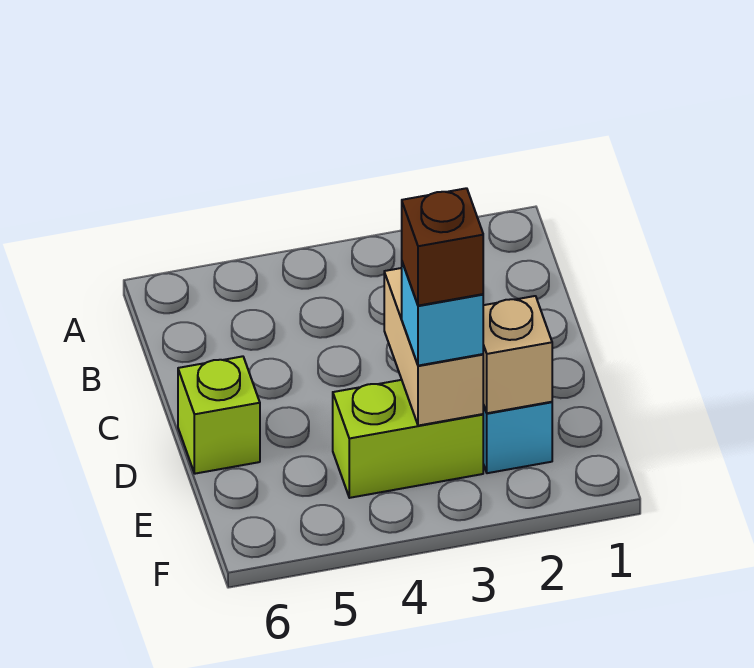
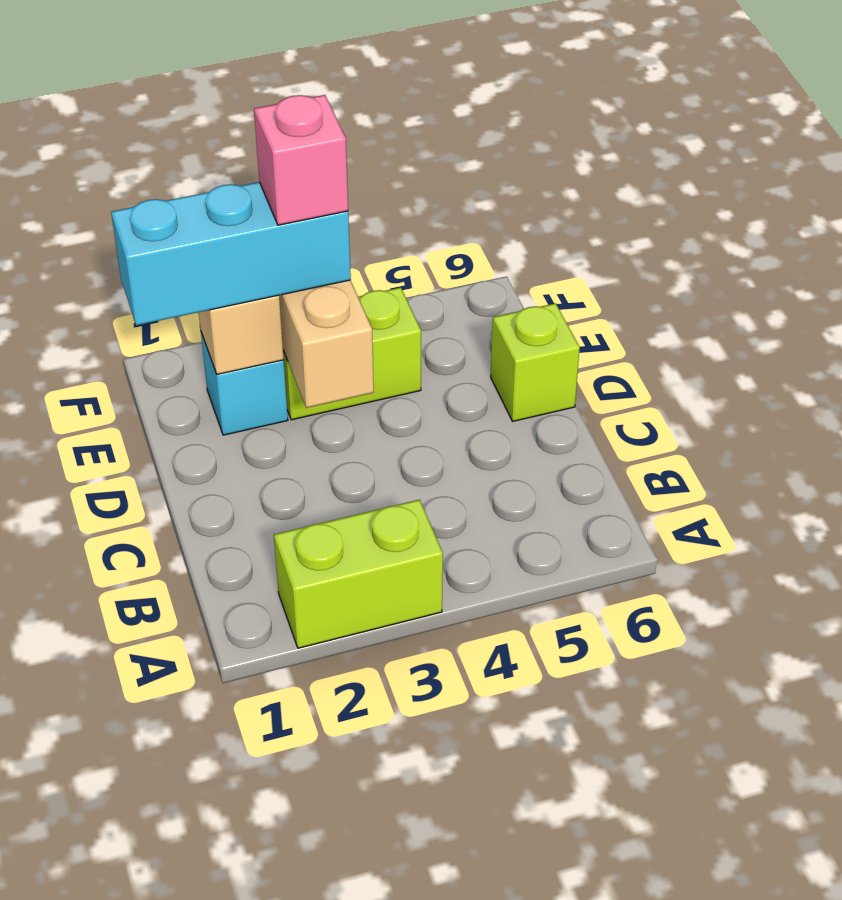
none -> lime 1x2 brick [274,500,443,648]
cyan 1x1 brick [402,262,483,366] -> cyan 1x3 brick [111,182,351,325]
brown 1x1 brick [402,188,483,306] -> pink 1x1 brick [254,95,348,225]

